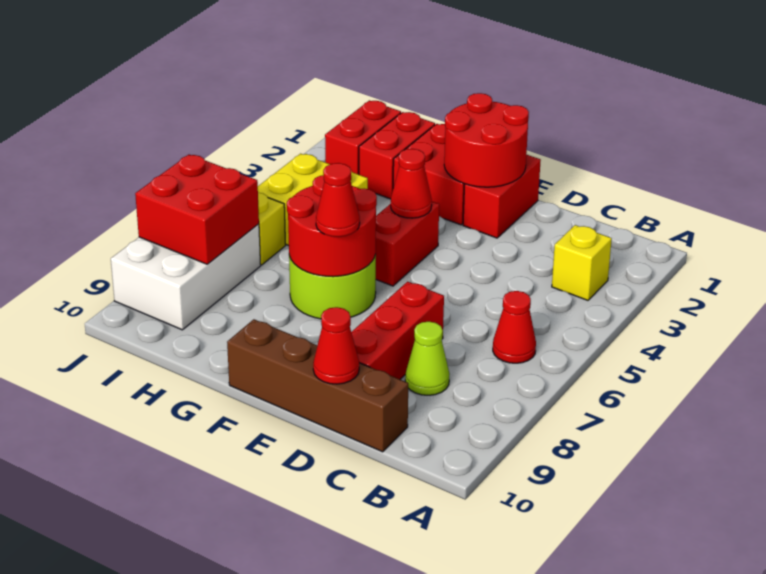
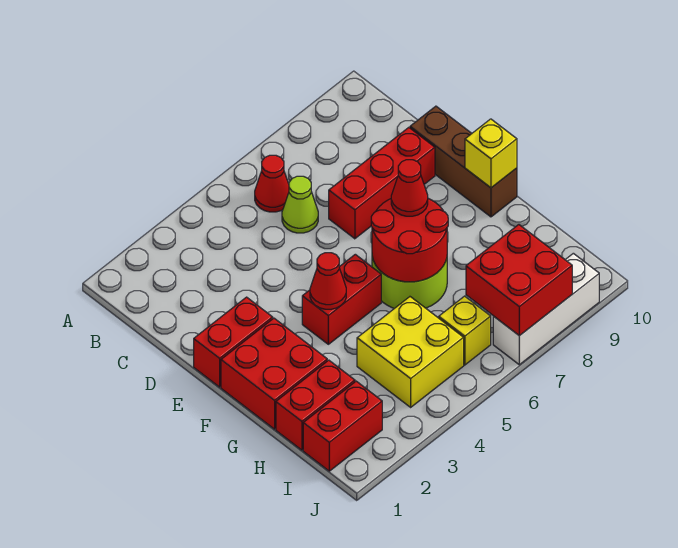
yellow 1x1 brick [552,225,612,300] -> yellow 1x1 brick moved to [465,119,517,188]
lime 1x1 cone [405,322,449,395] -> lime 1x1 cone moved to [282,176,318,233]
brown 1x4 brick [227,319,408,452] -> brown 1x3 brick [410,106,517,217]
red 1x1 cone [313,307,359,384] -> none
red 2x2 round brick [444,93,529,187] -> none
white 2x3 brick [111,224,261,330] -> white 1x3 brick [493,253,599,365]

